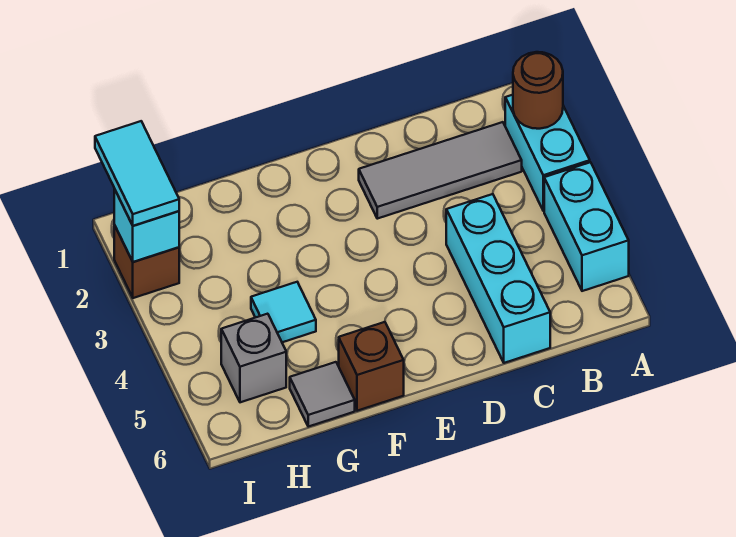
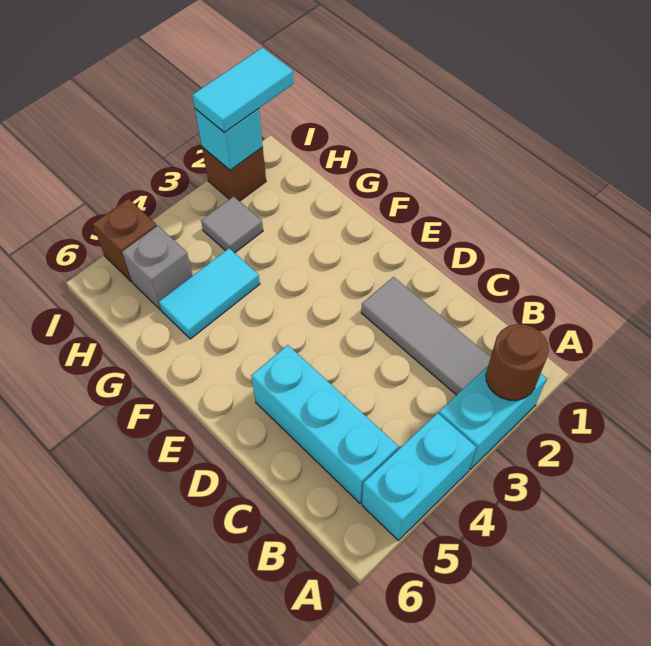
cyan 1x3 brick [446,194,550,363] -> cyan 1x3 brick turned to [251,345,398,503]
brown 1x1 brick [339,322,404,411] -> brown 1x1 brick moved to [93,199,157,282]
cyan 1x1 tile [251,282,316,342] -> cyan 1x2 tile [159,248,260,339]
grey 1x1 tile [290,362,355,427] -> grey 1x1 tile moved to [201,197,263,253]

